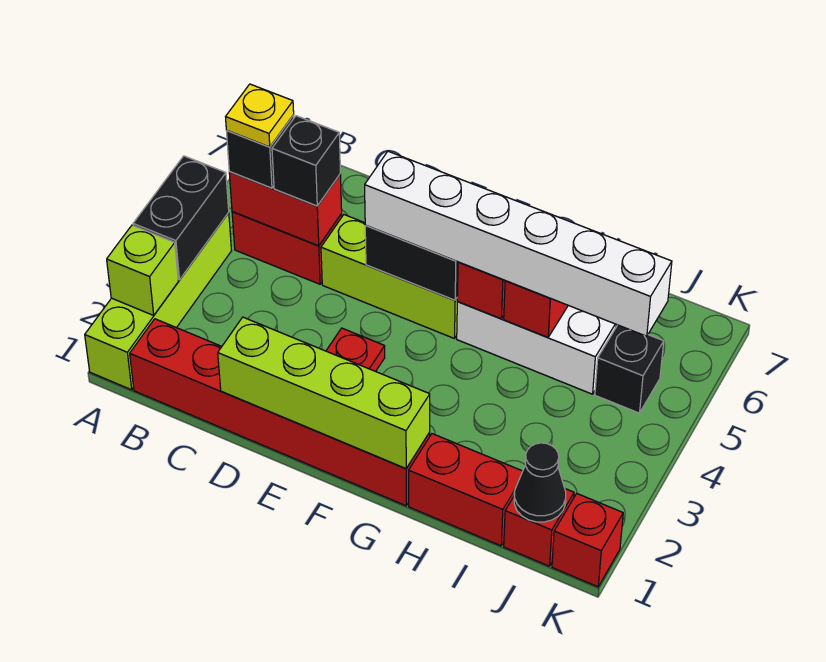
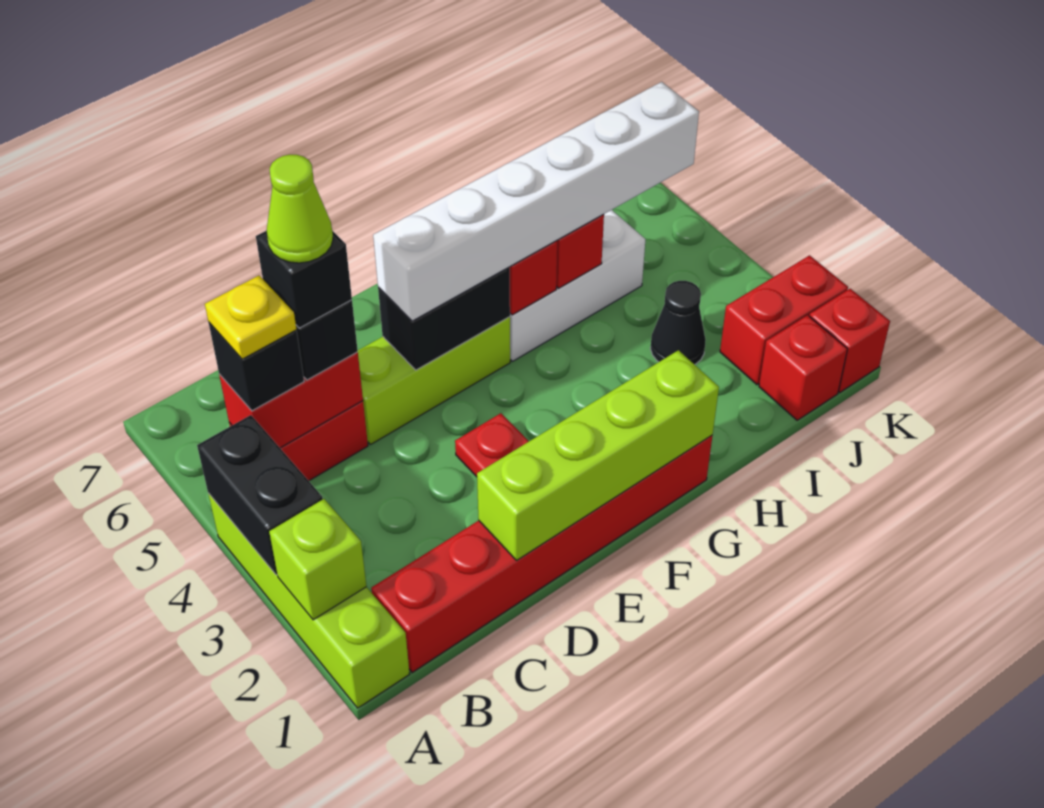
none -> lime 1x1 cone [267,155,333,263]
red 1x2 brick [409,434,523,546] -> red 1x2 brick moved to [720,255,848,385]
black 1x1 cone [514,443,566,522] -> black 1x1 cone moved to [650,281,706,365]
black 1x1 brick [595,325,664,413] -> black 1x1 brick moved to [256,230,352,328]

